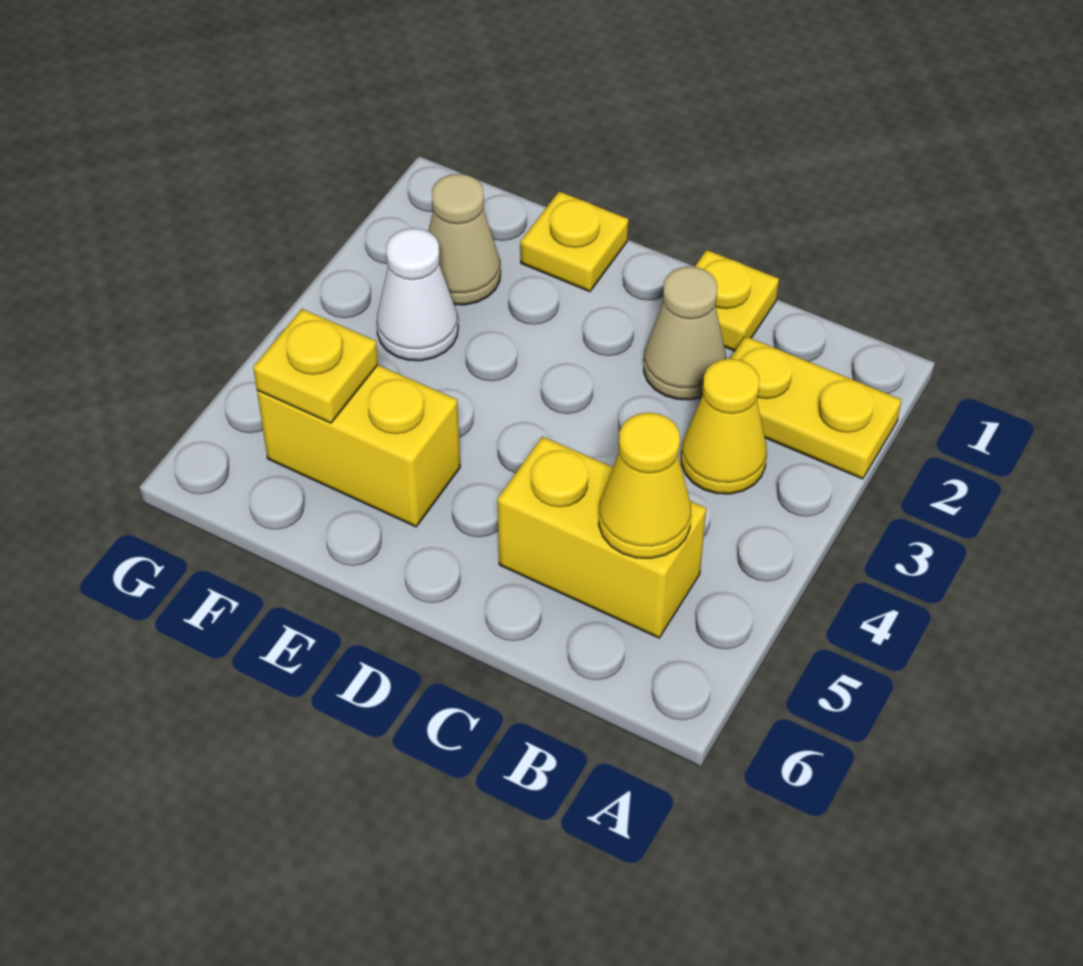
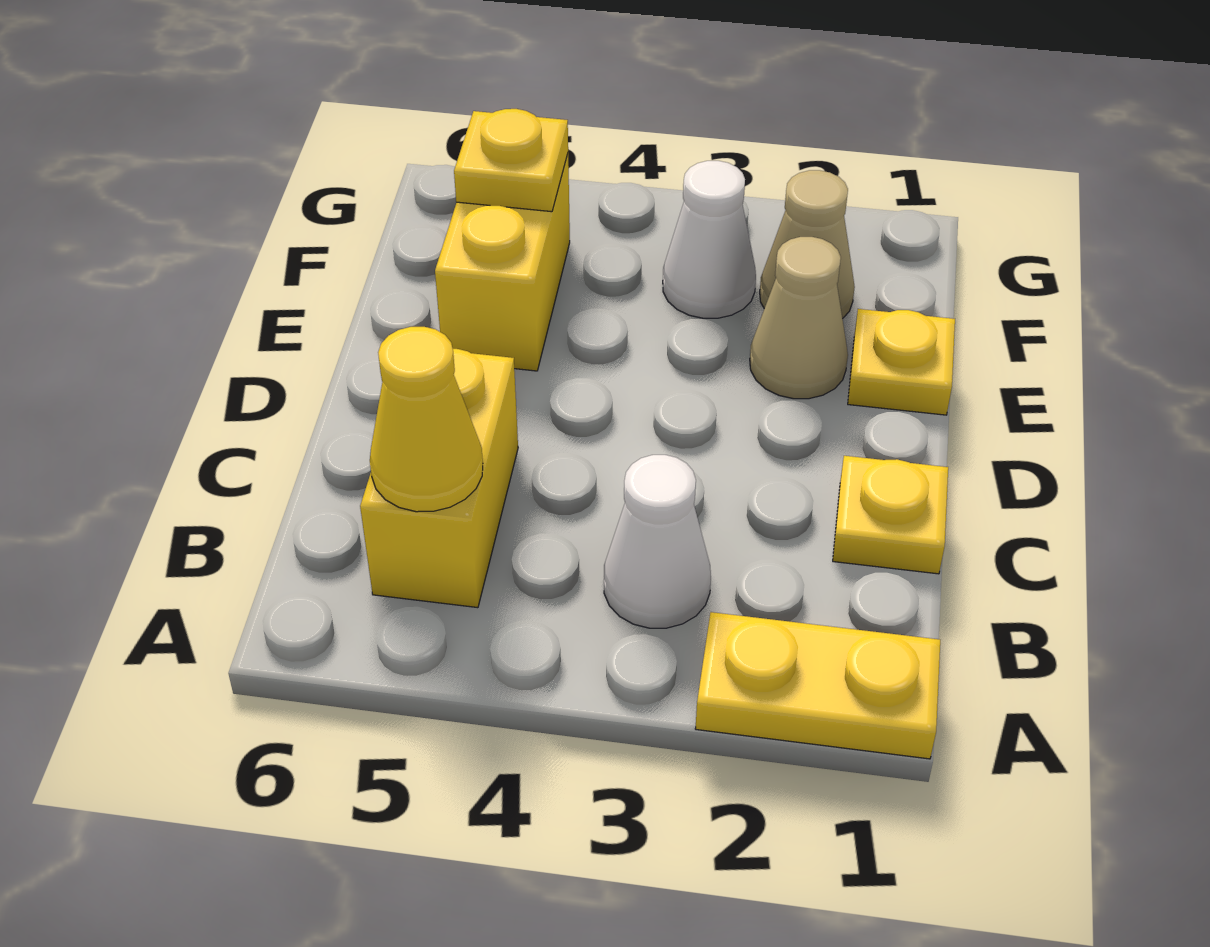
yellow 1x2 plate [730,336,901,479] -> yellow 1x2 plate turned to [695,612,940,759]
yellow 1x1 cone [681,359,767,494] -> white 1x1 cone [604,455,711,628]
tan 1x1 cone [644,266,726,400] -> tan 1x1 cone moved to [750,237,848,399]

